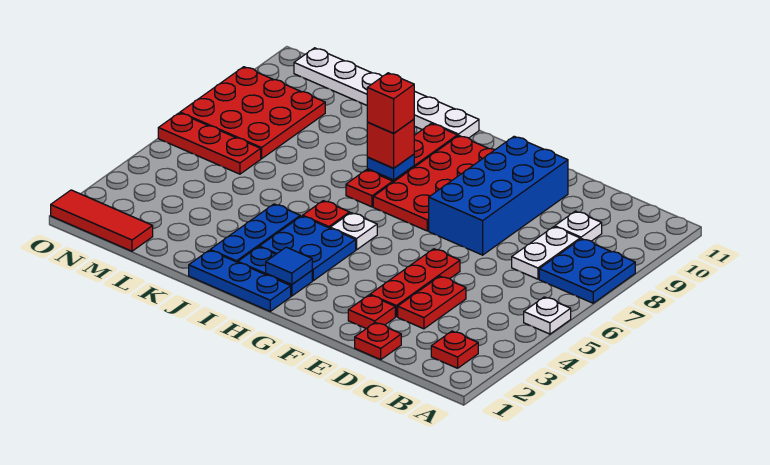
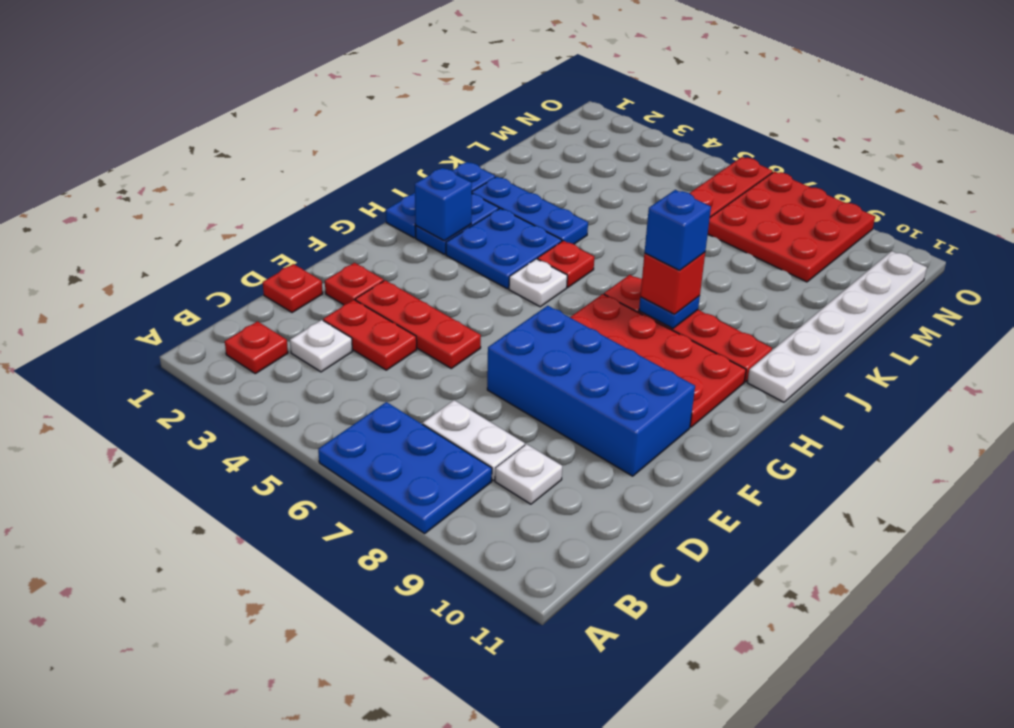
white 1x1 plate [524,297,571,334] -> white 1x1 plate moved to [290,320,352,372]
blue 2x2 plate [539,239,635,303] -> blue 2x3 plate [318,402,492,533]
blue 1x1 tile [266,247,312,285] -> blue 1x1 brick [415,168,472,241]
red 1x1 brick [367,73,414,133] -> blue 1x1 brick [645,190,711,270]
red 1x3 tile [51,190,153,251] -> none

